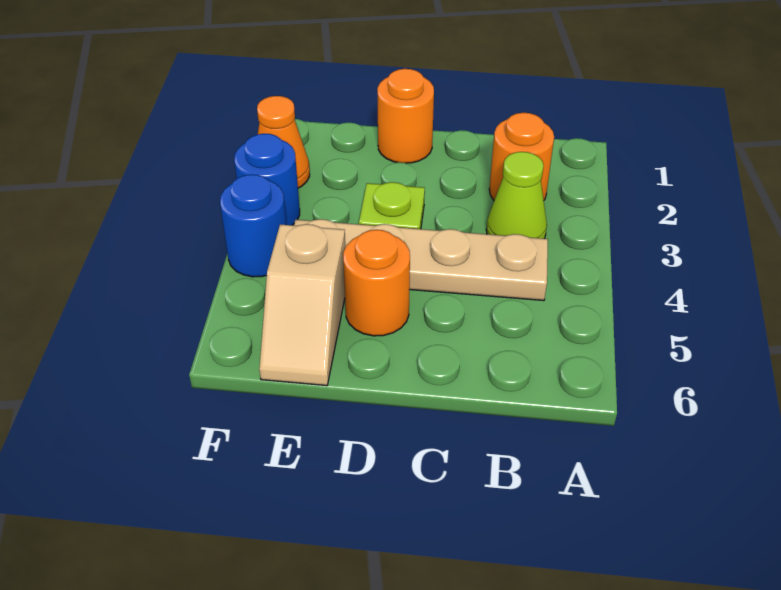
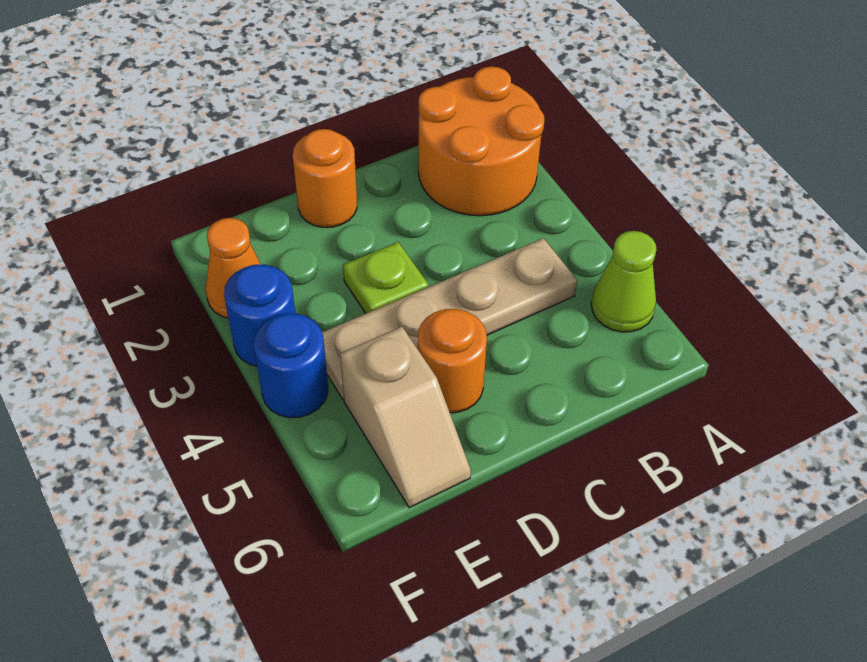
orange 1x1 round brick [489,113,554,200] -> orange 2x2 round brick [418,66,544,216]
lime 1x1 cone [486,152,547,239] -> lime 1x1 cone moved to [591,231,657,332]

